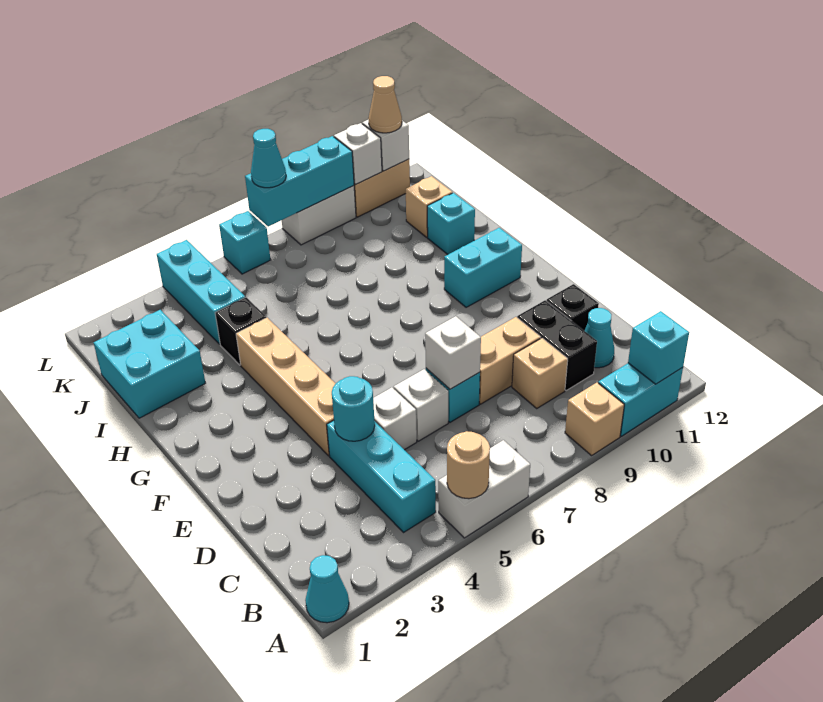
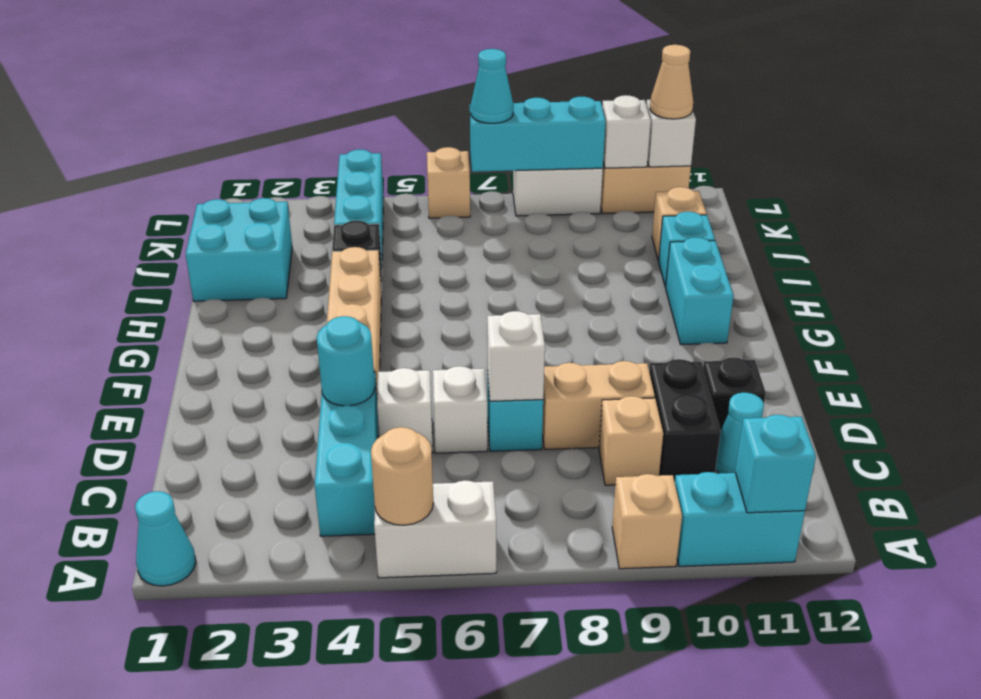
cyan 1x2 brick [444,228,522,307] -> cyan 1x2 brick turned to [666,237,734,345]
cyan 1x1 brick [219,211,270,274] -> tan 1x1 brick [427,147,470,218]

